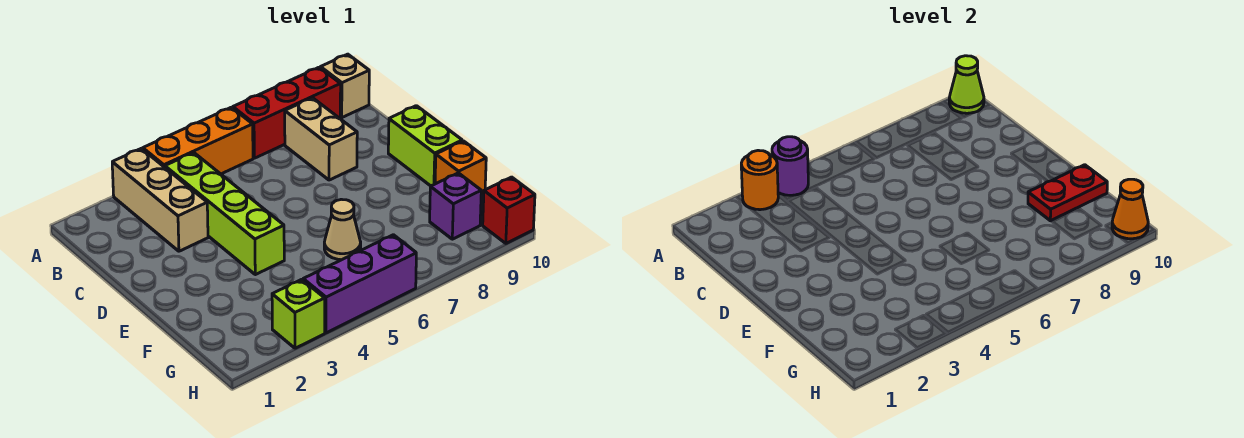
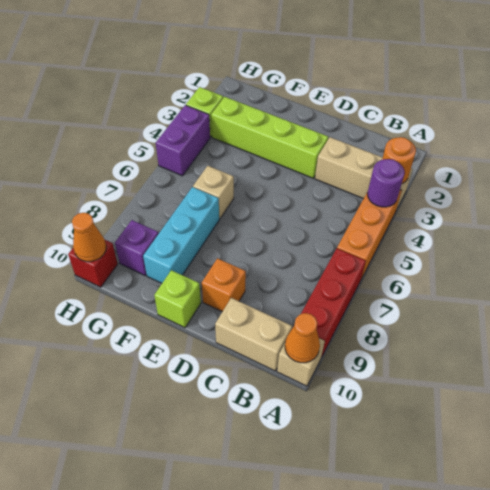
lime 1x1 cone [949,56,984,113] -> orange 1x1 cone [285,313,320,363]
lime 1x4 brick [165,153,284,275] -> lime 1x4 brick moved to [211,97,328,178]
tan 1x2 brick [285,98,357,180] -> tan 1x2 brick moved to [215,298,292,371]
lime 1x2 brick [388,106,462,186] -> lime 1x1 brick [154,270,201,328]
tan 1x1 cone [324,199,361,260] -> tan 1x1 brick [193,166,234,219]
none -> cyan 1x3 brick [143,187,219,283]
red 1x2 plate [1028,165,1107,221] -> none
orange 1x1 brick [435,141,486,195] -> orange 1x1 brick moved to [202,258,246,312]
purple 1x3 brick [303,235,416,333] -> purple 1x2 brick [156,105,210,176]

